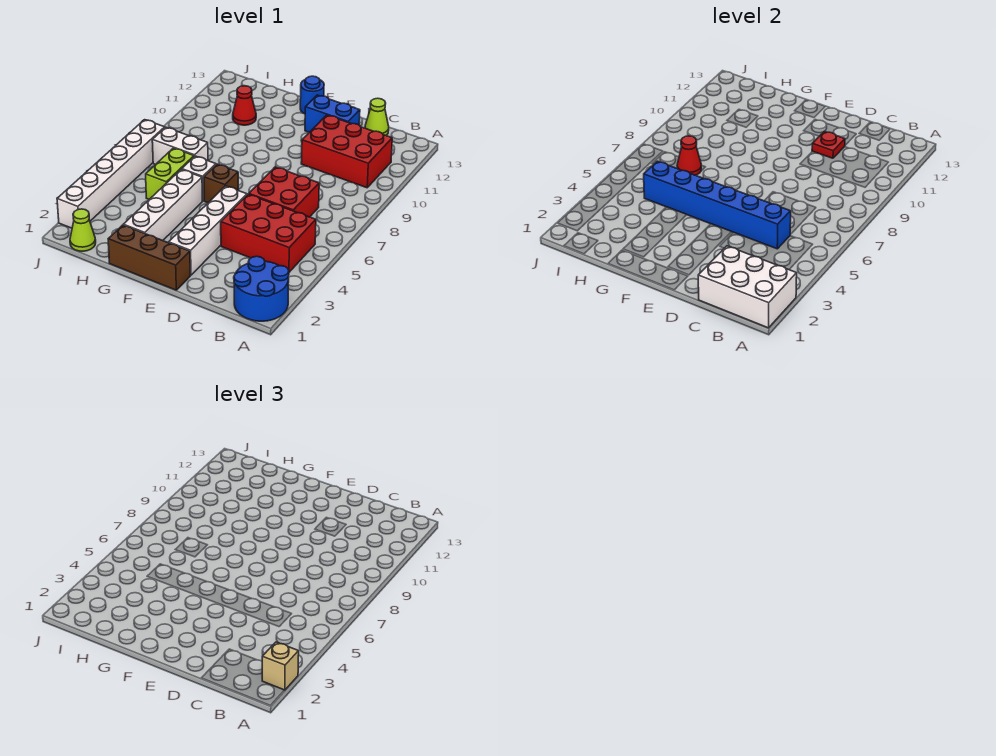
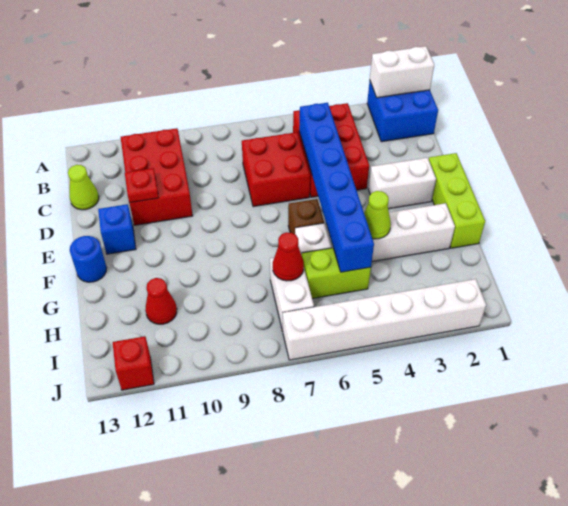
blue 2x2 round brick [234,256,289,321] -> blue 2x2 brick [367,81,438,142]
white 2x3 brick [698,246,797,328] -> white 1x2 brick [370,46,434,98]
tan 1x1 brick [262,642,299,690] -> none
blue 1x2 brick [305,95,360,132] -> blue 1x1 brick [98,204,136,254]
brown 1x3 brick [108,225,190,290] -> lime 1x3 brick [429,153,485,248]
white 1x4 brick [169,186,247,275] -> white 1x2 brick [368,158,436,209]
lime 1x1 cone [70,209,96,251] -> lime 1x1 cone moved to [364,191,391,239]
none -> red 1x1 brick [113,336,154,390]

